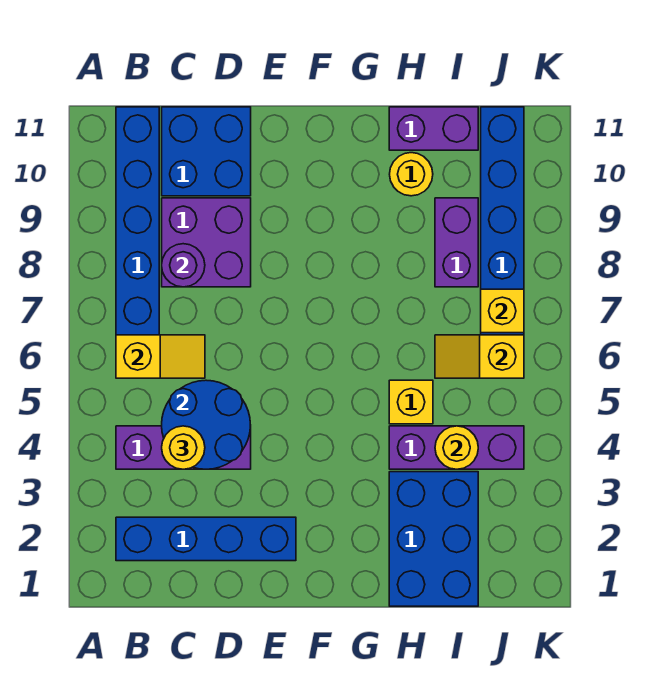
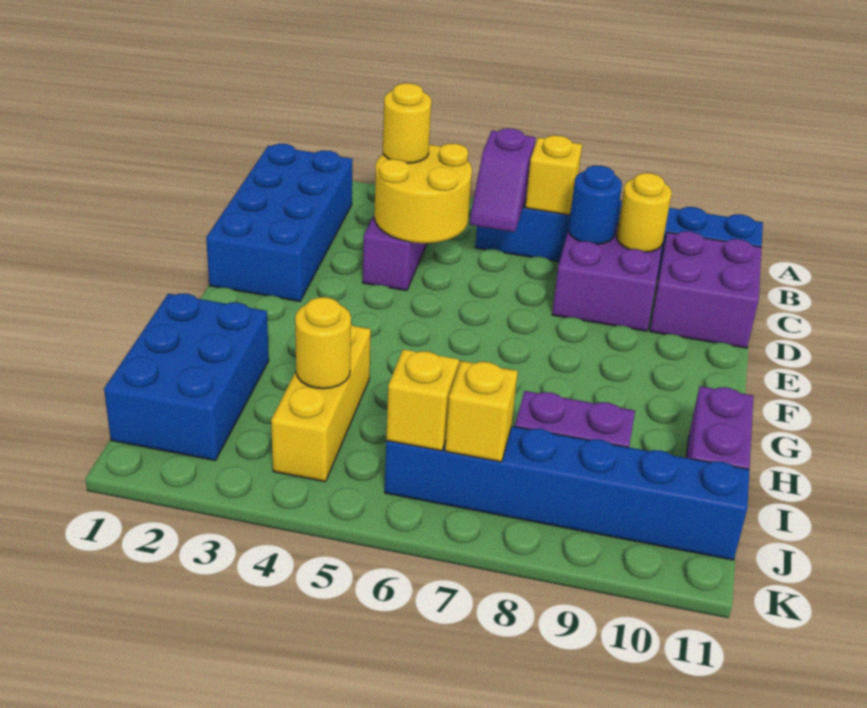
blue 1x4 brick [116,517,296,561] -> blue 2x4 brick [206,144,353,301]
yellow 1x2 slope [116,335,205,378] -> purple 1x2 slope [470,128,536,232]
blue 2x2 round brick [162,380,250,469] -> yellow 2x2 round brick [374,143,472,243]
purple 1x1 round brick [162,244,205,287] -> blue 1x1 round brick [569,165,622,244]
blue 2x2 brick [162,107,251,196] -> purple 2x2 brick [650,231,762,348]
blue 2x3 brick [389,472,478,606] -> blue 2x3 brick turned to [104,294,269,461]
purple 1x3 brick [389,426,524,469] -> yellow 1x3 brick [271,324,371,482]
yellow 1x1 brick [389,380,433,424] -> yellow 1x1 brick moved to [525,135,582,215]
yellow 1x1 round brick [390,153,433,196] -> yellow 1x1 round brick moved to [617,173,672,252]

